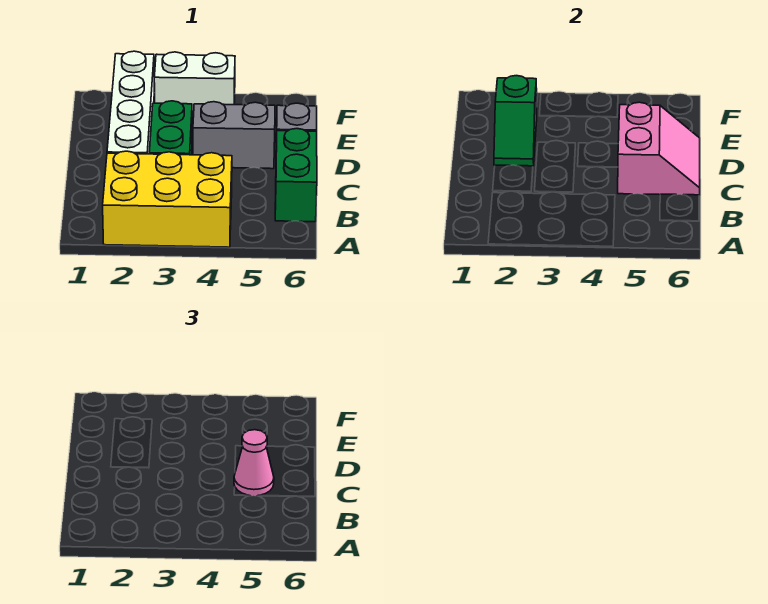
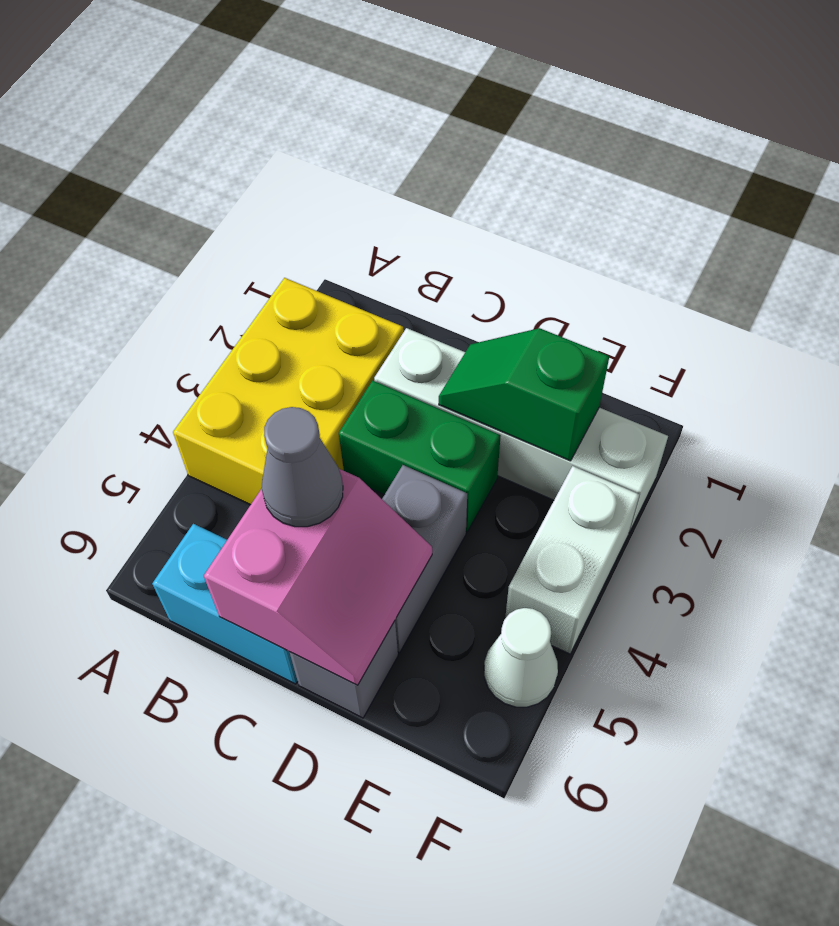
green 1x2 brick [275,129,317,222] -> cyan 1x2 brick [152,524,298,684]
pink 2x2 slope [618,102,700,195] -> pink 2x2 slope turned to [204,469,432,685]
pink 1x1 cone [234,430,274,496] -> grey 1x1 cone [262,407,343,527]
none -> white 1x1 cone [484,608,558,707]

